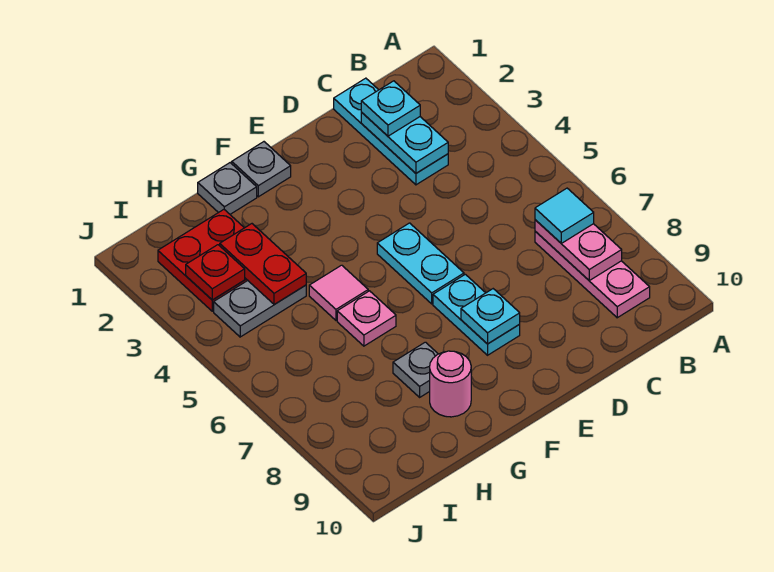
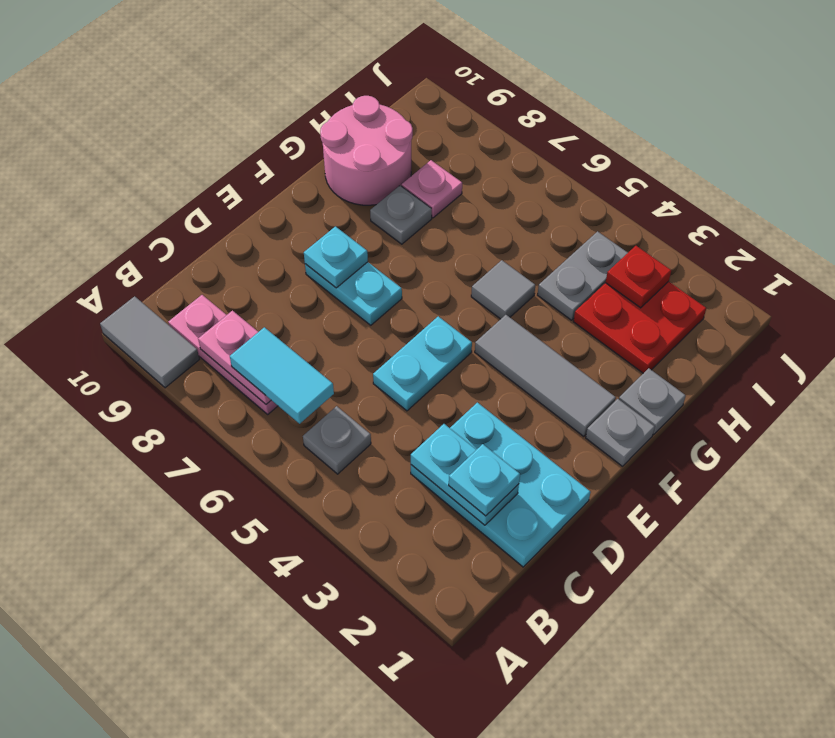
none -> grey 1x2 tile [100,296,199,388]
none -> grey 1x1 plate [303,406,371,474]
cyan 1x1 tile [535,188,594,243] -> cyan 1x2 tile [230,327,334,424]
cyan 1x3 plate [334,78,448,185] -> cyan 2x3 plate [411,403,591,567]
cyan 1x2 plate [377,223,464,304] -> cyan 1x2 plate turned to [373,316,472,411]
none -> grey 1x3 tile [475,315,616,436]
pink 1x1 tile [309,265,368,320] -> grey 1x1 tile [471,260,535,319]
pink 1x1 plate [337,291,396,346] -> pink 1x1 plate moved to [402,160,462,218]
pink 1x1 round brick [430,351,471,417] -> pink 2x2 round brick [320,96,413,205]
red 1x2 plate [220,224,306,305] -> none

